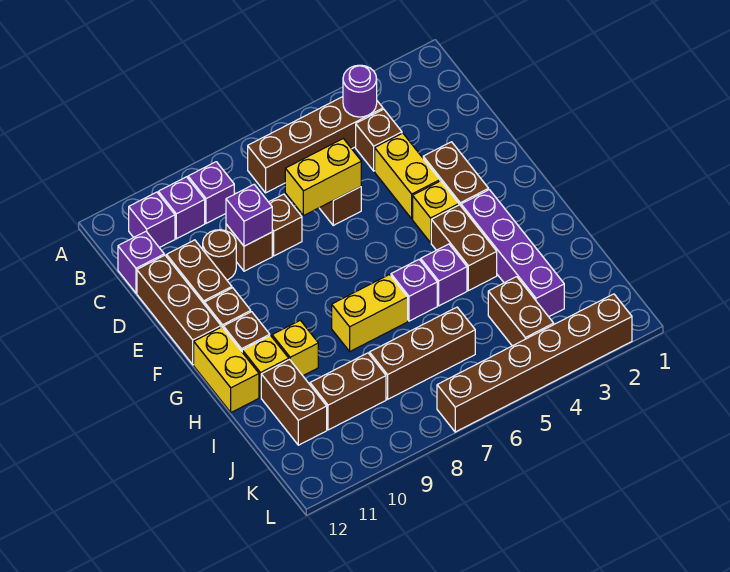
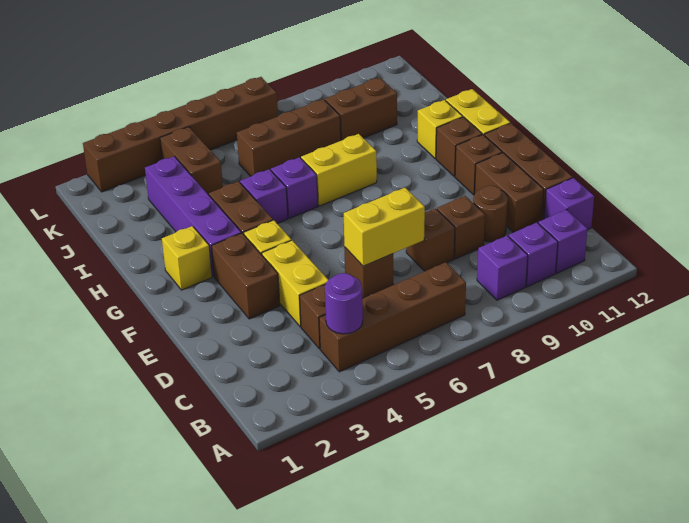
purple 1x1 brick [226,185,272,246] -> none
yellow 1x1 brick [272,320,318,376] -> yellow 1x1 brick moved to [162,226,212,290]
brown 1x2 brick [261,360,327,445] -> none

